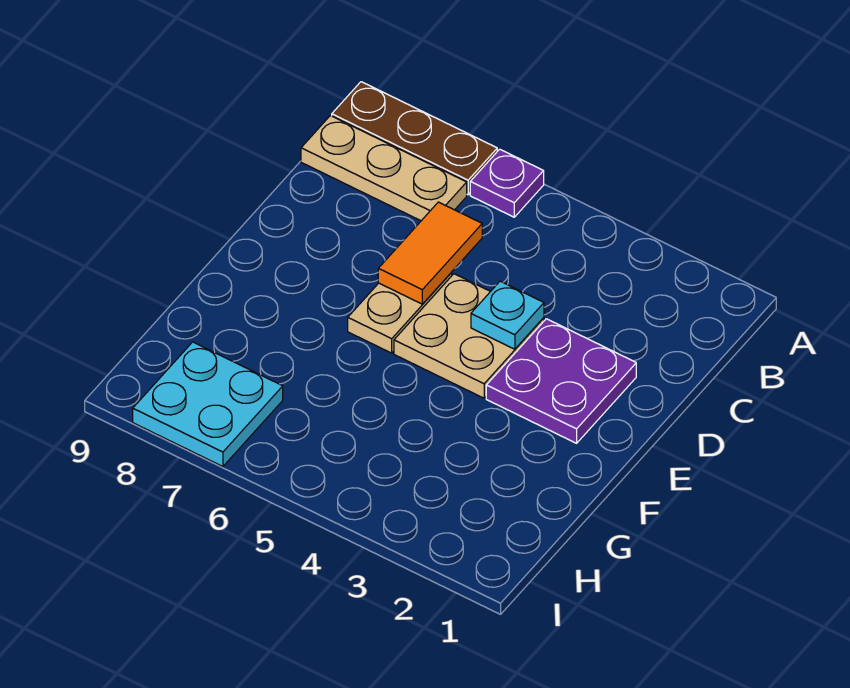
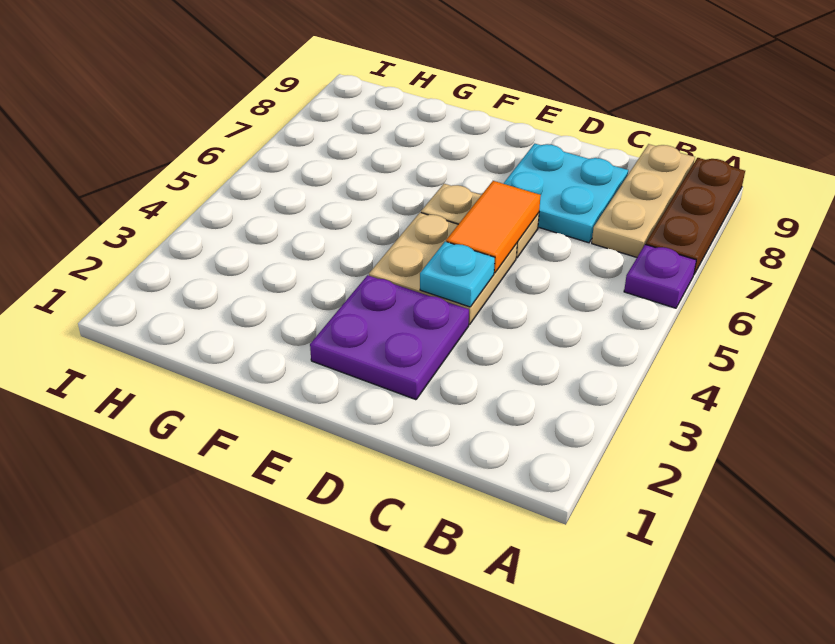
orange 1x2 tile [378,202,482,304] -> orange 1x2 tile turned to [446,181,541,273]
cyan 2x2 plate [133,342,283,467] -> cyan 2x2 plate moved to [503,144,628,243]

